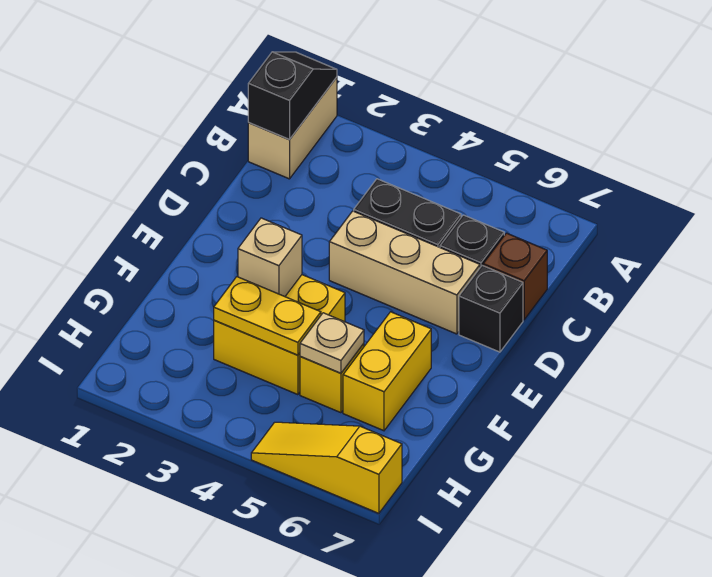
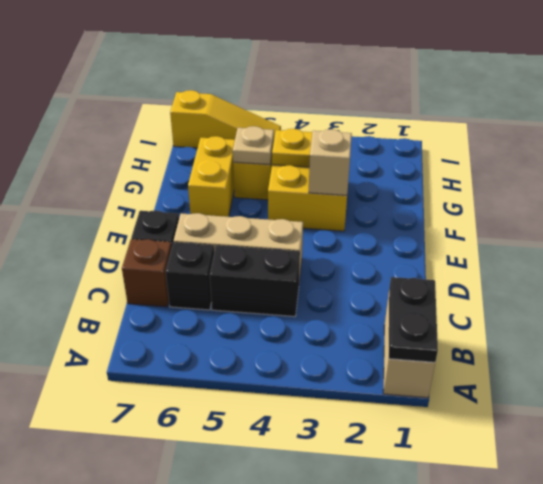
black 1x2 slope [248,52,337,140] -> black 1x2 plate [388,277,438,362]

